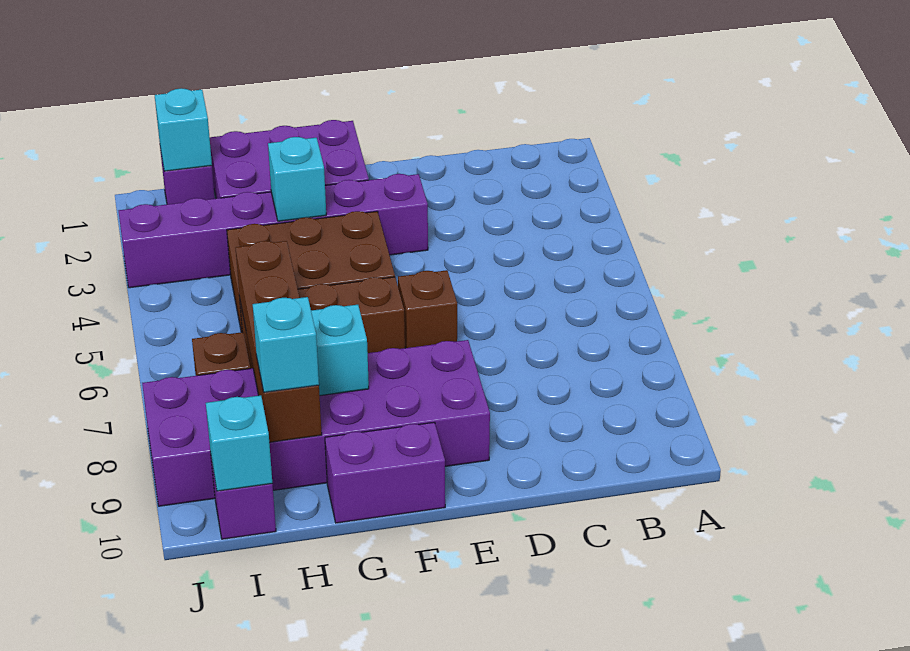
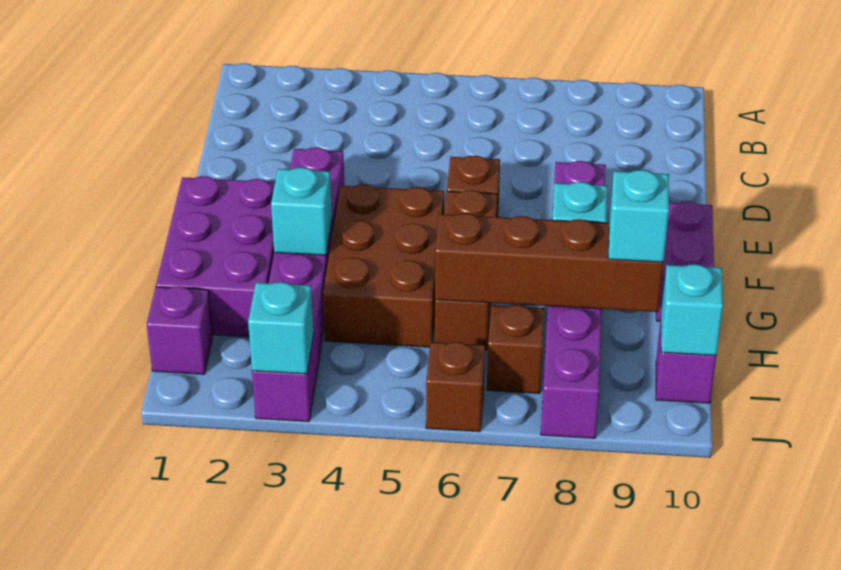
purple 2x6 brick [142,340,490,506] -> purple 1x6 brick [541,161,606,438]
cyan 1x1 brick [155,88,212,171] -> cyan 1x1 brick moved to [248,282,313,374]
none -> brown 1x1 brick [426,342,485,432]

